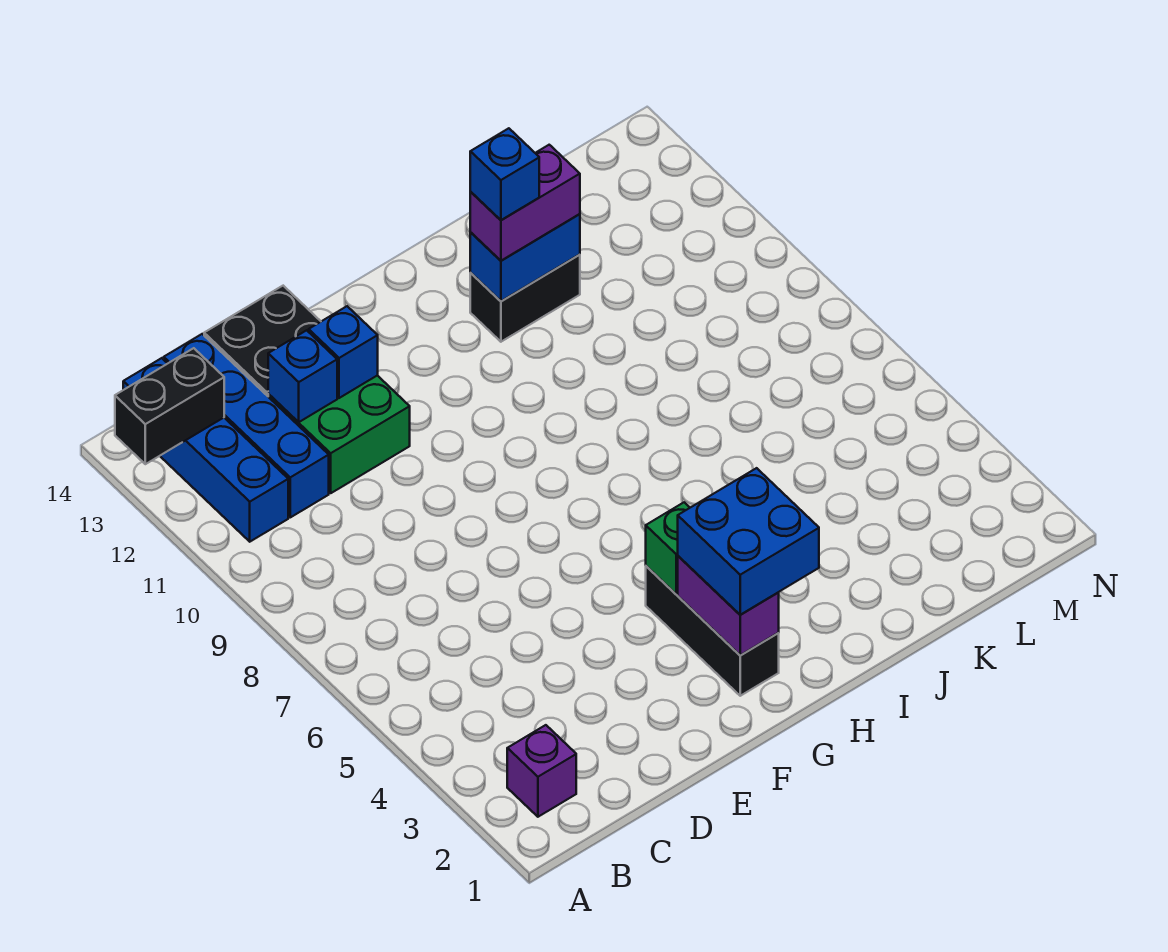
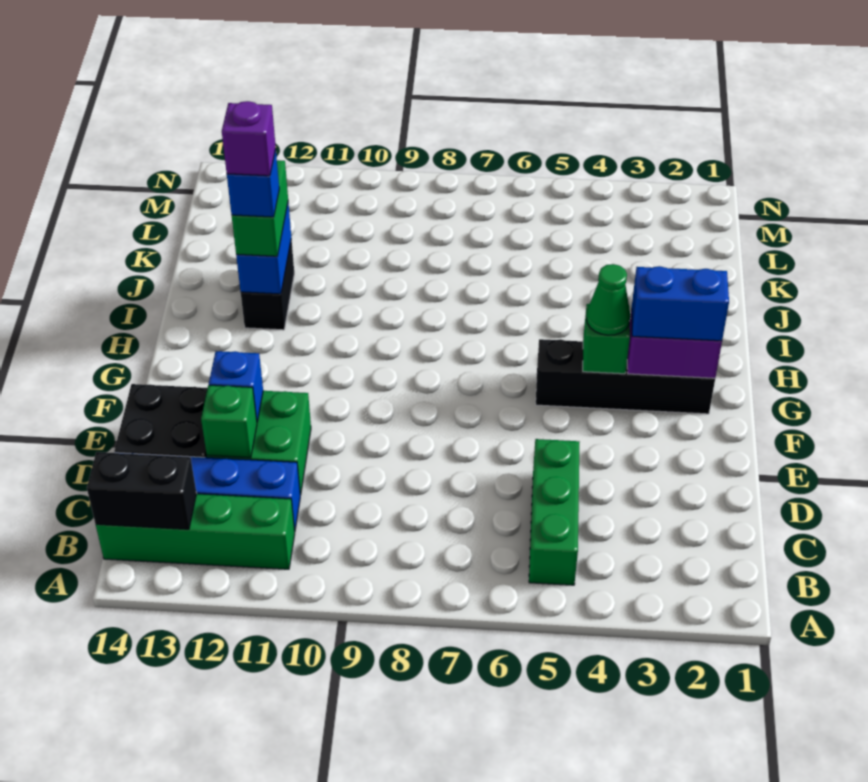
black 1x2 brick [115,348,224,464] -> black 1x2 brick turned to [87,452,197,529]
purple 1x1 brick [507,725,576,817] -> purple 1x1 brick moved to [222,101,276,176]
none -> green 1x3 brick [529,439,579,585]
blue 1x4 brick [123,358,288,542] -> green 1x4 brick [96,494,295,569]
blue 1x1 brick [268,330,337,422] -> green 1x1 brick [201,385,257,458]
black 1x3 brick [646,566,779,696] -> black 1x4 brick [536,339,715,414]
blue 2x2 brick [678,468,819,615] -> blue 1x2 brick [632,266,729,341]
none -> green 1x1 cone [586,264,631,335]
purple 1x2 brick [470,145,580,261] -> green 1x2 brick [232,160,288,256]

